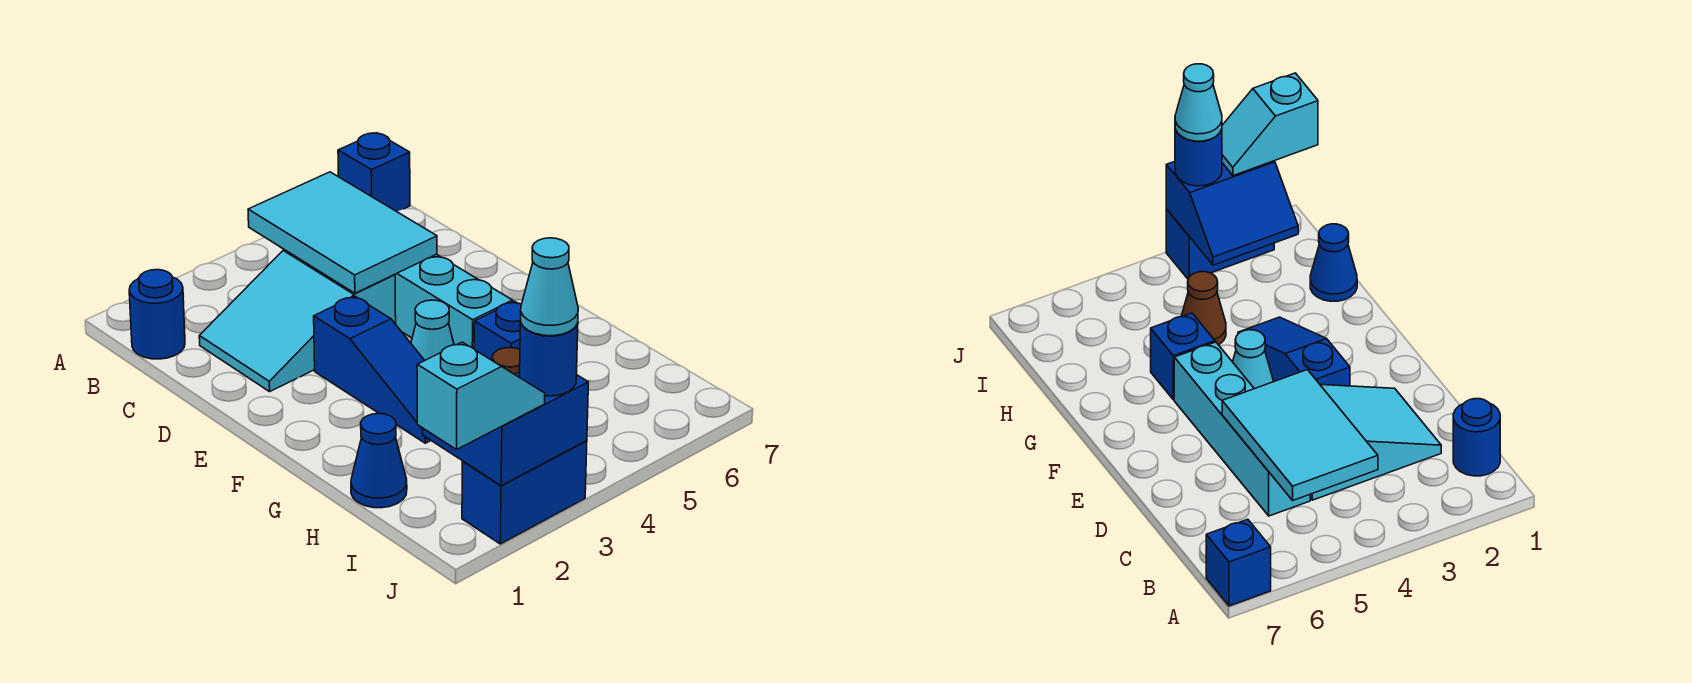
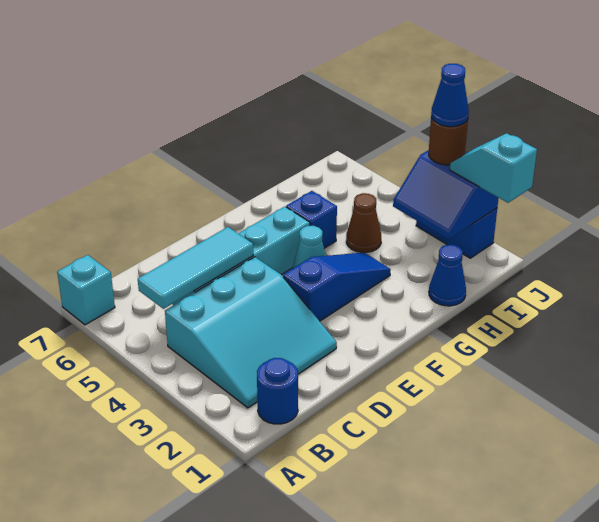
blue 1x1 brick [338,133,410,212] -> cyan 1x1 brick [57,255,115,325]
cyan 2x3 tile [248,172,437,293] -> cyan 1x3 tile [138,227,253,309]
cyan 2x3 slope [199,250,396,392] -> cyan 3x3 slope [165,257,337,408]
blue 1x1 round brick [520,322,578,396] -> brown 1x1 round brick [429,117,468,165]
cyan 1x1 cone [521,238,578,336] -> blue 1x1 cone [431,64,469,127]

